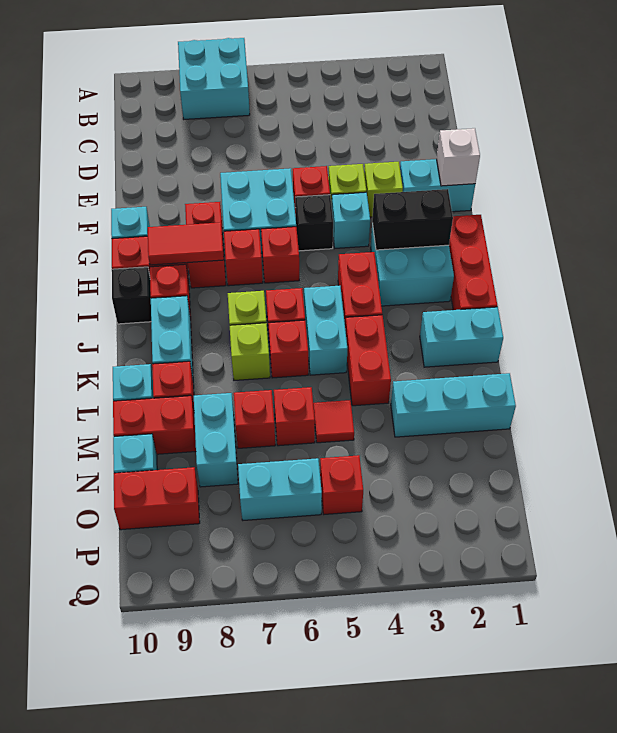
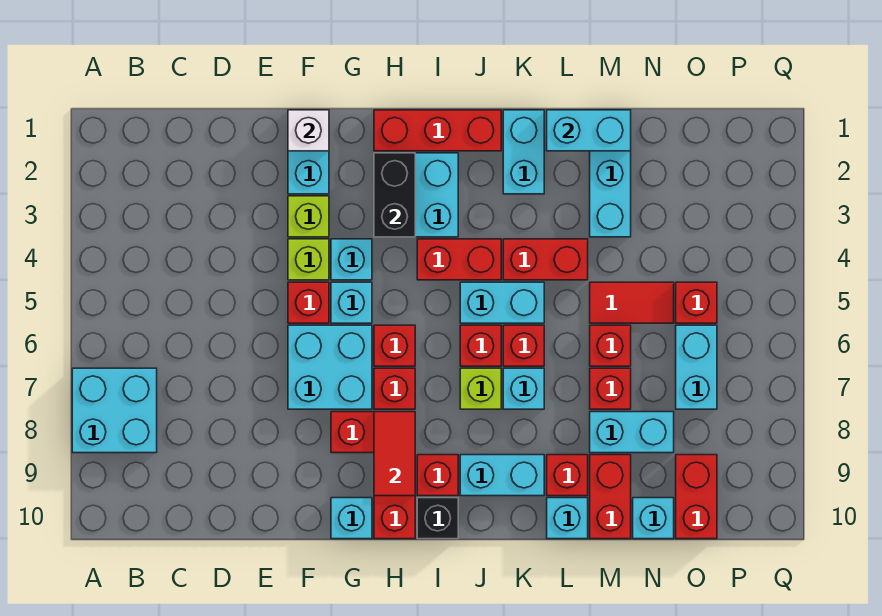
black 1x1 brick [295,195,333,251] -> cyan 1x1 brick [331,282,372,323]
lime 1x1 brick [230,323,270,380] -> cyan 1x1 brick [503,368,544,409]
none -> cyan 1x2 brick [547,110,631,151]
red 1x1 tile [313,400,354,443] -> red 1x2 tile [590,282,674,323]

